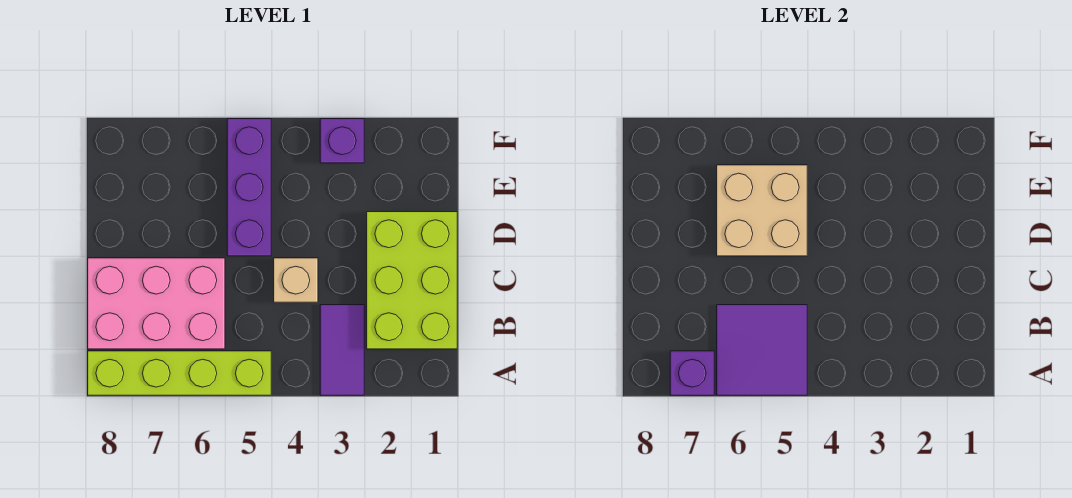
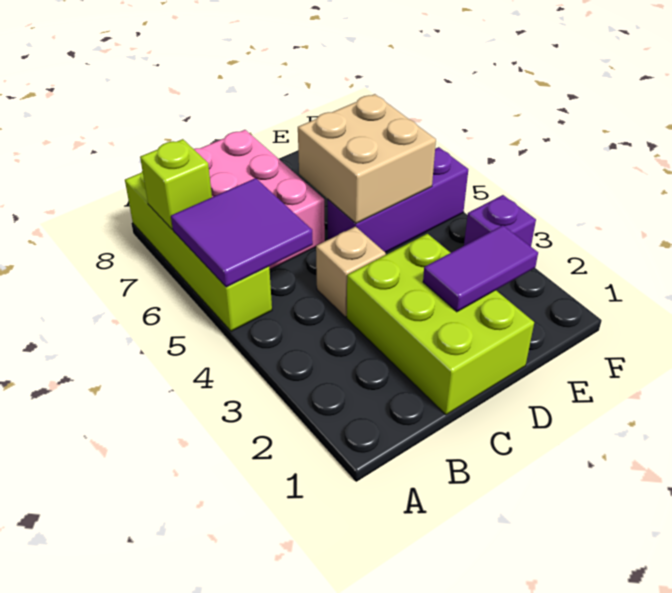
purple 1x2 tile [320,305,364,395] -> purple 1x2 tile moved to [423,225,538,312]
purple 1x1 brick [670,351,714,395] -> lime 1x1 brick [140,139,212,229]
lime 2x3 brick [367,212,457,349] -> lime 2x3 brick turned to [347,234,534,415]

